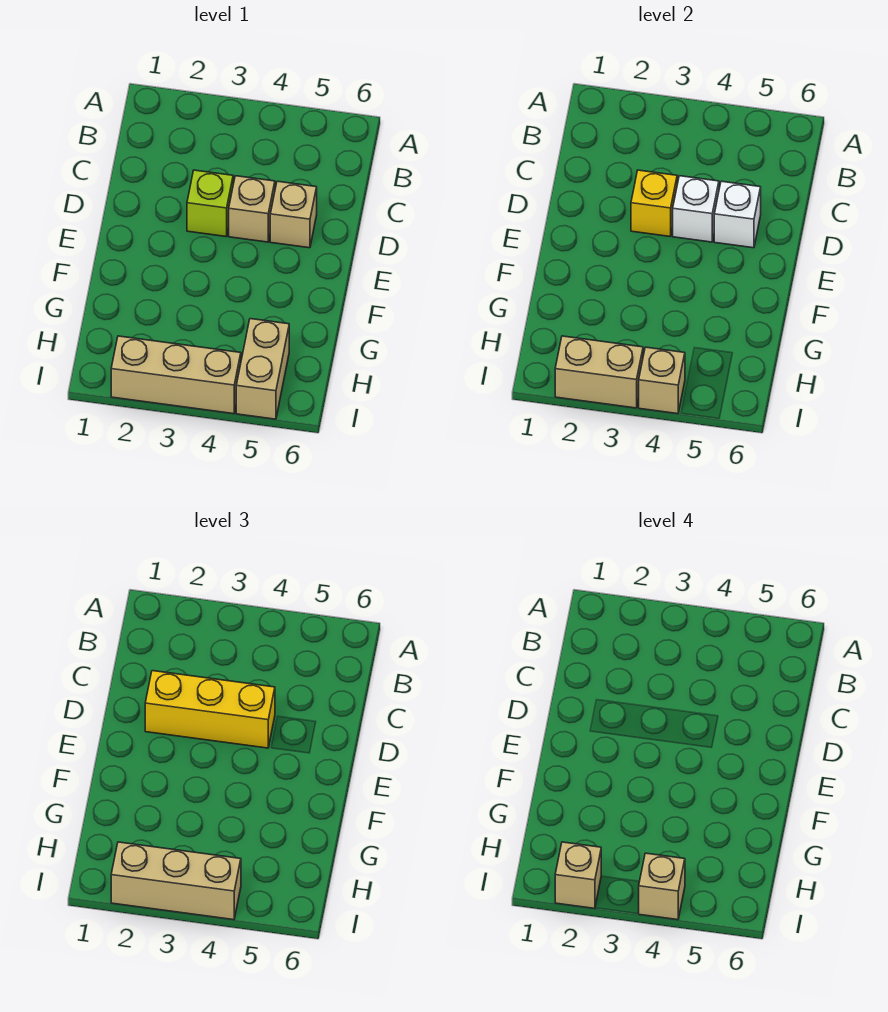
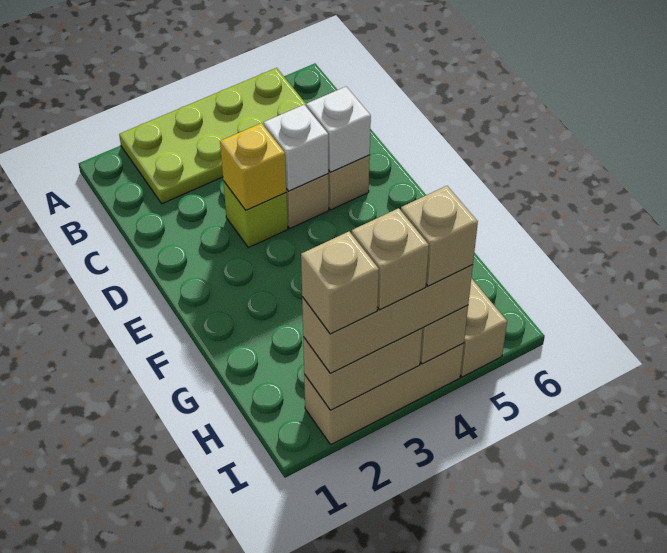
none -> lime 2x4 plate [119,68,306,204]
yellow 1x3 brick [145,671,275,748] -> none
none -> tan 1x1 brick [352,208,429,310]

